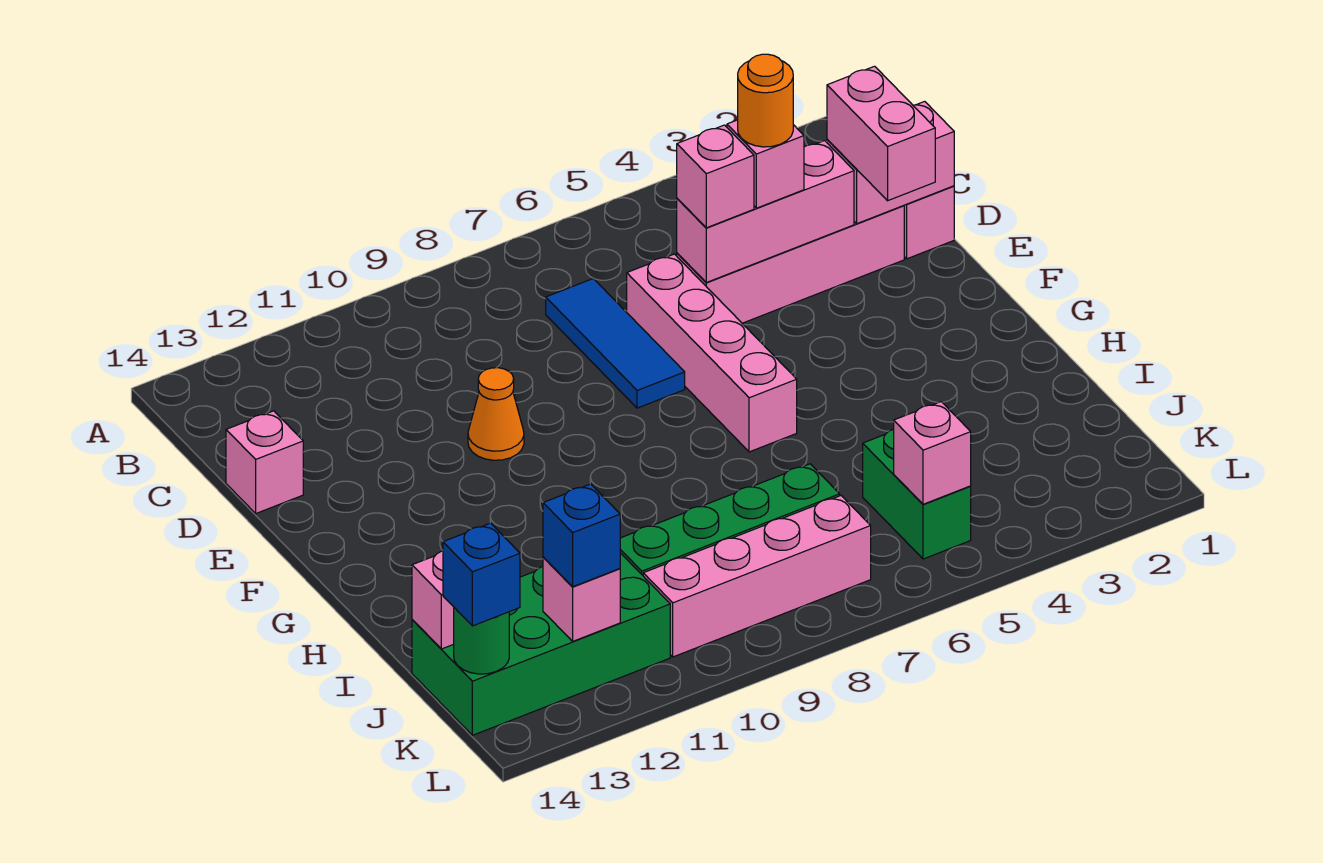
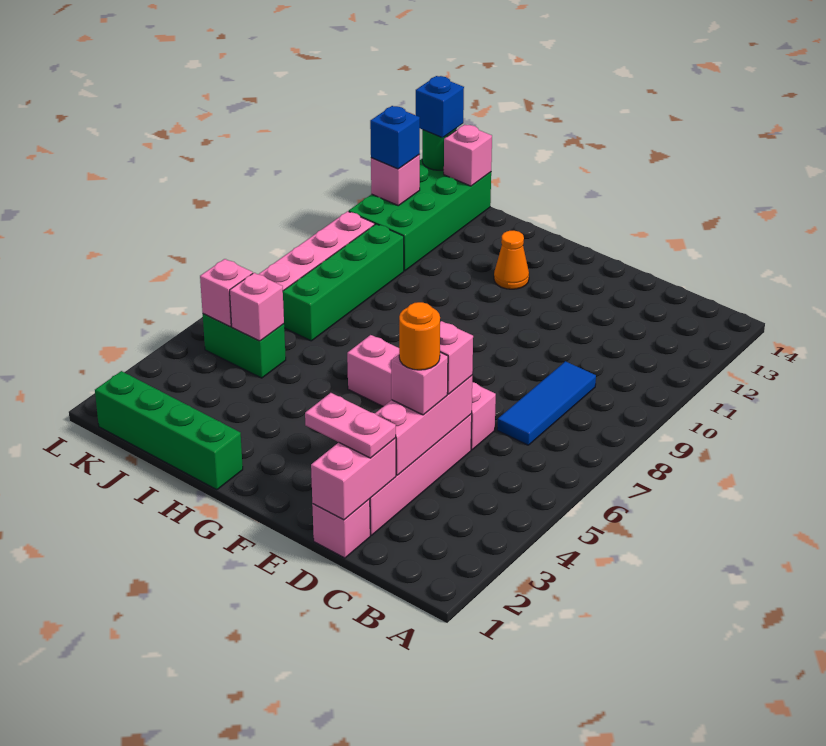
blue 1x3 tile [546,279,685,408] -> blue 1x3 tile turned to [497,361,596,445]
pink 1x2 brick [827,66,935,201] -> pink 1x2 plate [305,393,396,458]
pink 1x1 brick [226,411,303,513] -> pink 1x1 brick moved to [230,273,284,341]
orange 1x1 cone [468,368,524,460] -> orange 1x1 cone moved to [494,231,529,289]
none -> green 1x4 brick [95,371,243,490]

